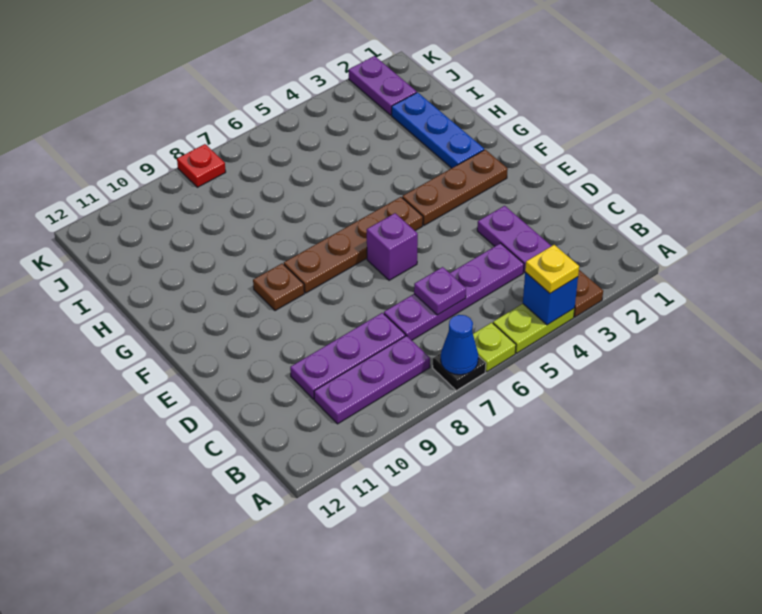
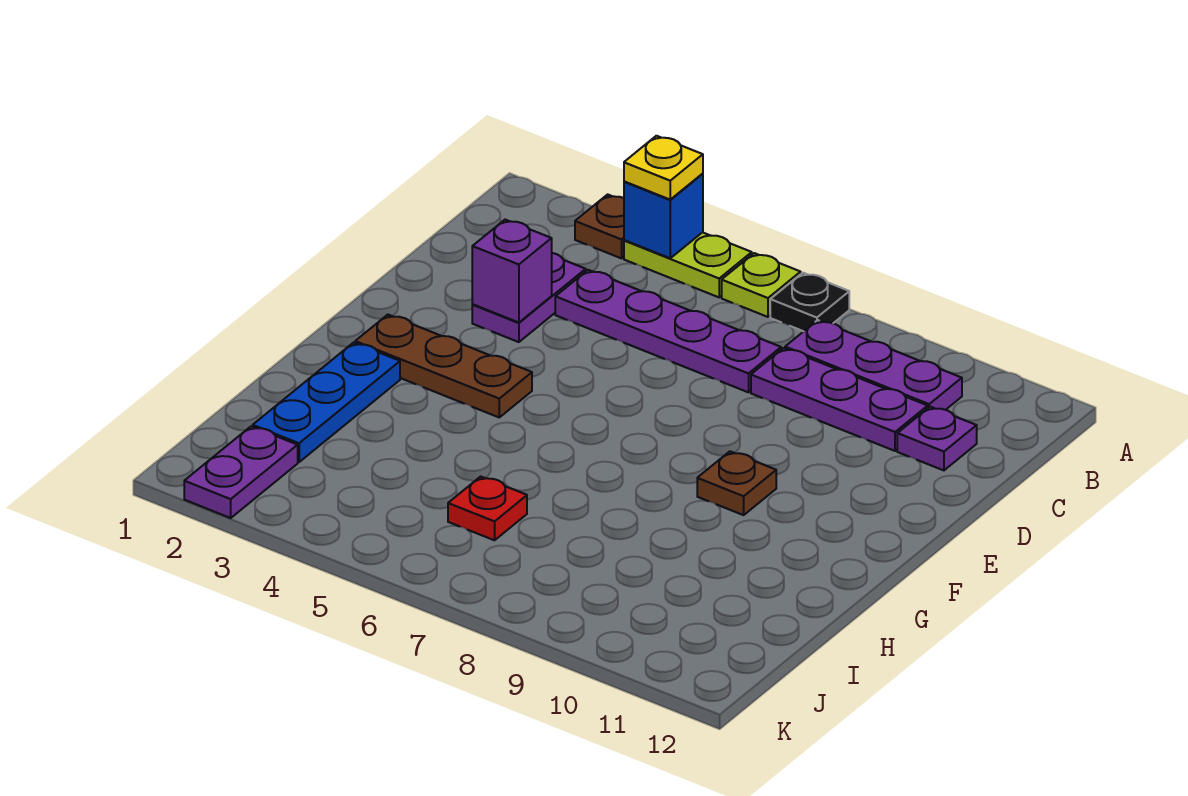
blue 1x1 cone [441,315,478,375] -> none
purple 1x1 plate [414,267,466,315] -> purple 1x1 plate moved to [897,407,977,470]
purple 1x1 brick [367,213,418,280] -> purple 1x1 brick moved to [472,220,552,323]
brown 1x4 plate [284,197,423,293] -> none
red 1x1 plate [177,144,226,187] -> red 1x1 plate moved to [448,476,527,540]

